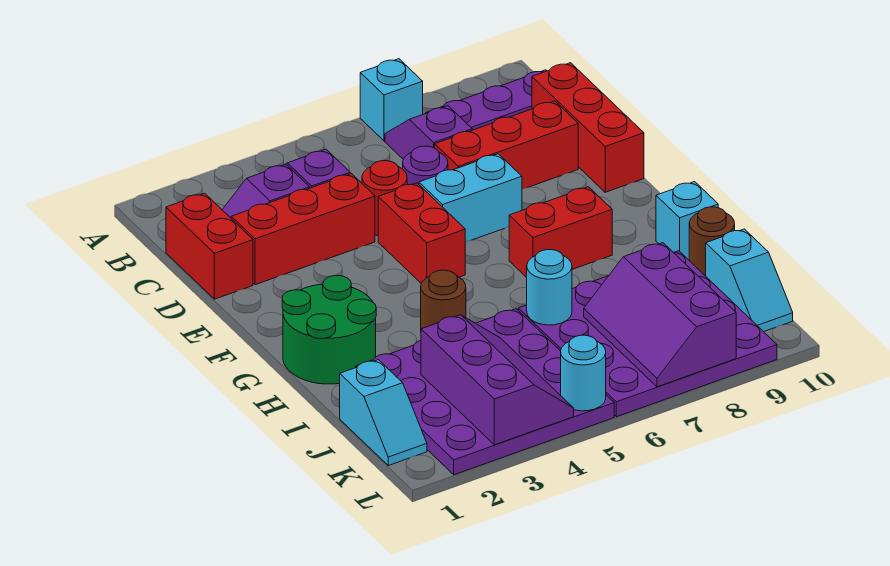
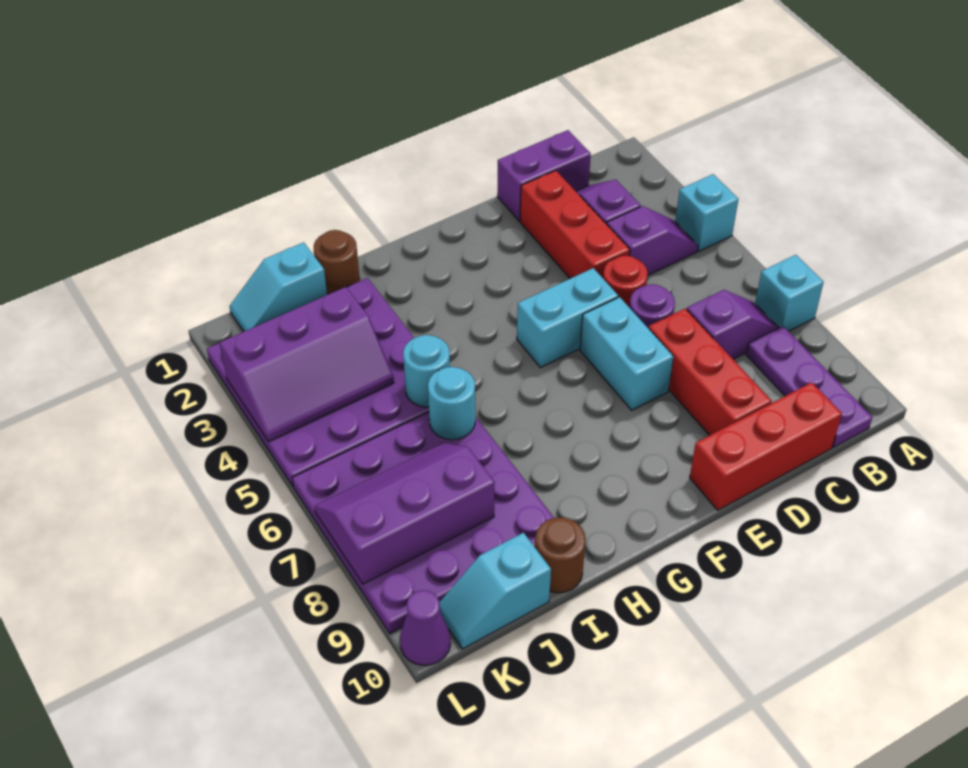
red 1x2 brick [166,193,253,299] -> purple 1x2 brick [497,130,591,221]
red 1x2 brick [378,183,465,284] -> cyan 1x2 brick [517,268,618,368]
green 2x2 round brick [282,276,376,384] -> none
red 1x2 brick [509,187,612,277] -> none
brown 1x1 round brick [421,270,466,329] -> brown 1x1 round brick moved to [314,230,360,295]
cyan 1x1 brick [656,182,718,260] -> cyan 1x1 brick moved to [675,174,738,251]
cyan 1x1 round brick [561,335,606,411] -> cyan 1x1 round brick moved to [403,335,450,407]
none -> purple 1x1 cone [400,590,451,665]

